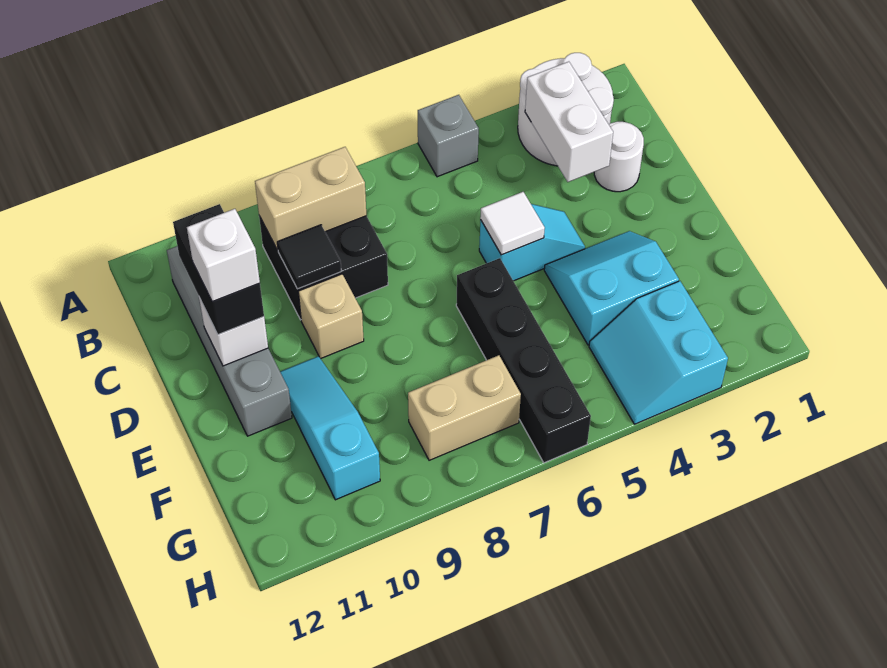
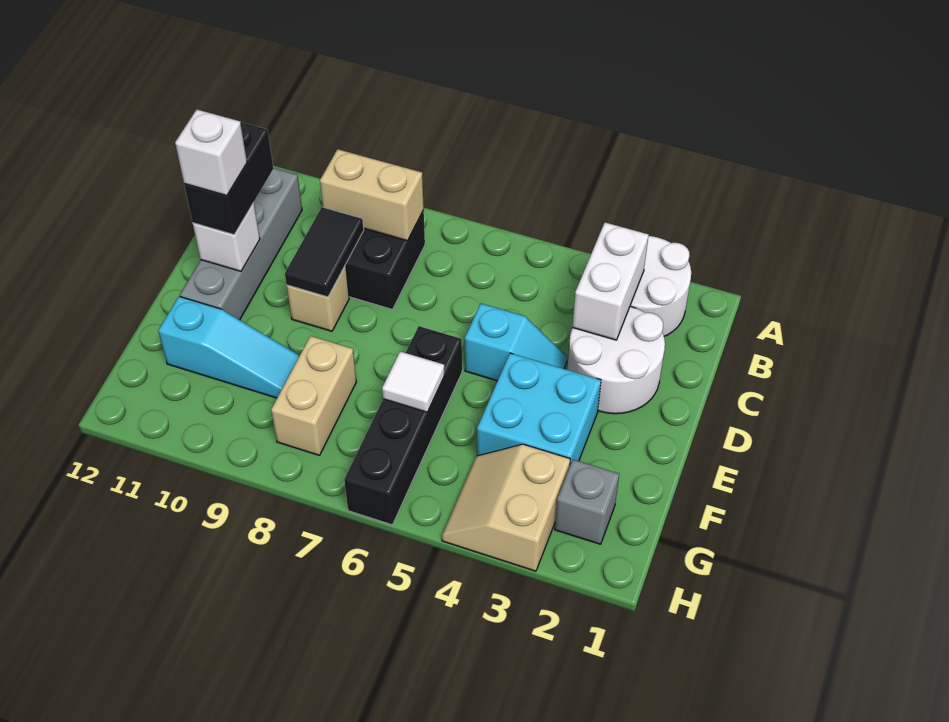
grey 1x1 brick [418,95,479,177] -> grey 1x1 brick moved to [555,460,619,544]
white 1x1 round brick [594,122,644,192] -> white 2x2 round brick [567,306,665,414]
black 1x1 tile [277,225,341,289] -> black 1x2 tile [285,207,364,297]
white 1x1 tile [480,192,545,255] -> white 1x1 tile moved to [382,351,444,412]
cyan 2x2 slope [544,231,679,345] -> cyan 2x2 brick [477,353,601,465]
cyan 1x3 slope [280,356,380,500] -> cyan 1x3 slope turned to [158,297,300,398]
cyan 2x2 slope [589,281,728,424] -> tan 2x2 slope [442,444,570,571]
tan 1x2 brick [408,355,521,460] -> tan 1x2 brick turned to [271,336,356,455]

